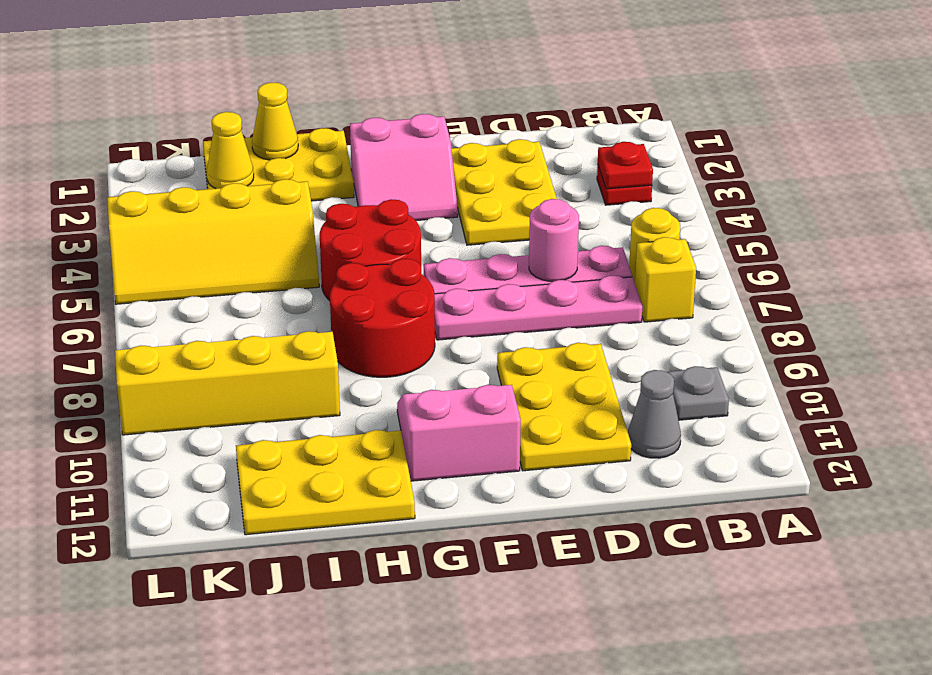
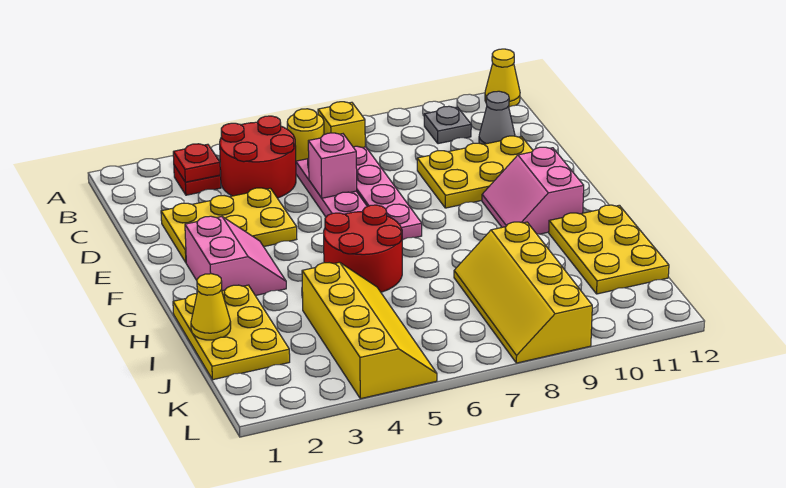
pink 1x1 round brick [529,199,579,281] -> pink 1x1 brick [308,133,357,198]
red 2x2 round brick [330,259,435,377] -> red 2x2 round brick moved to [220,116,296,198]
yellow 1x1 cone [207,112,254,189] -> yellow 1x1 cone moved to [485,49,520,107]

